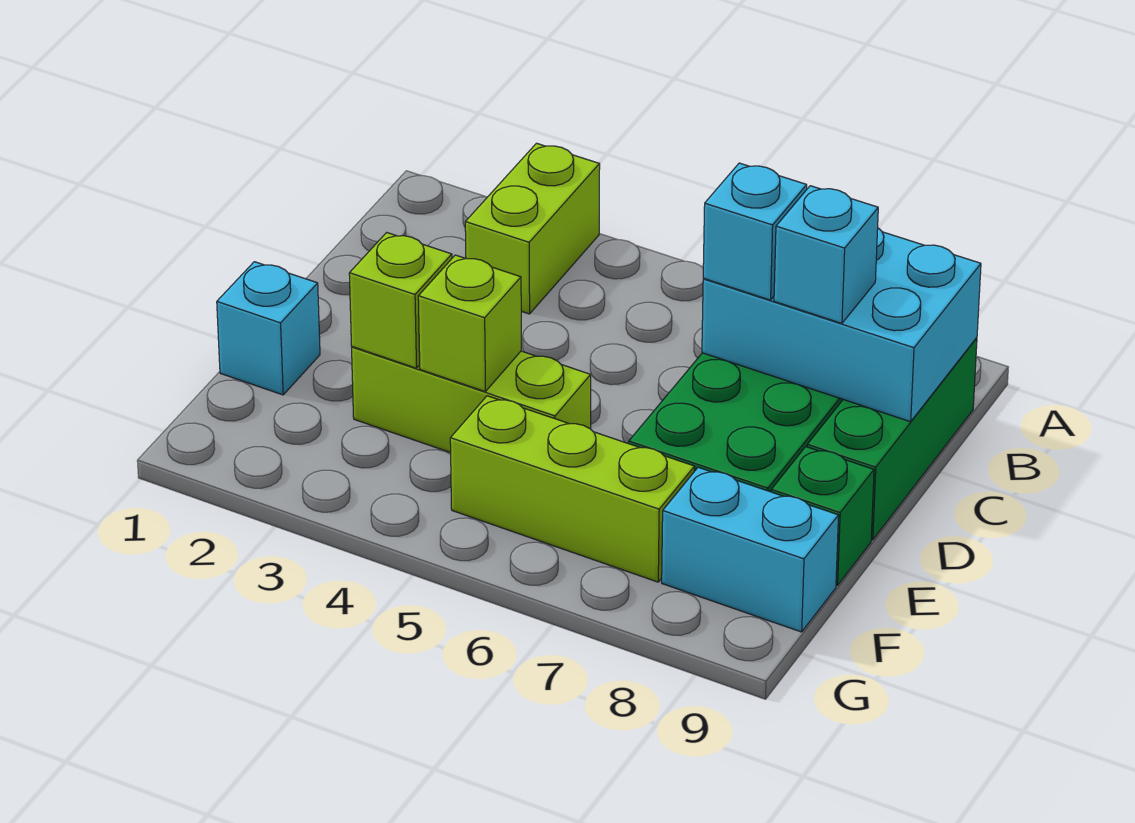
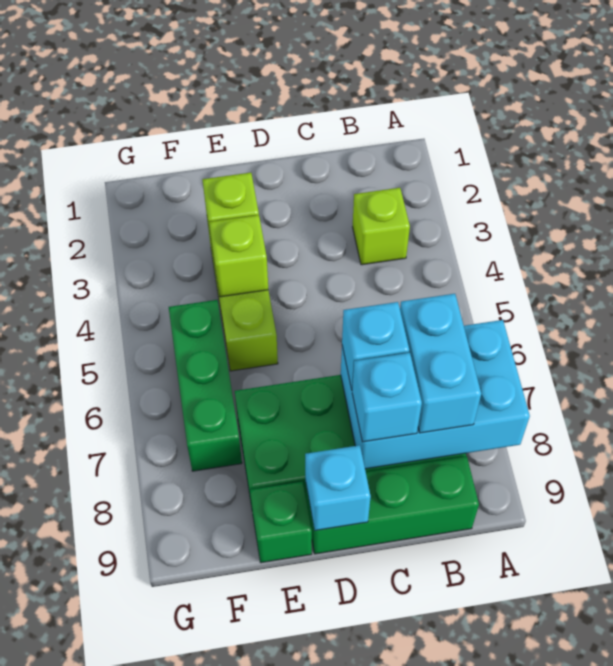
lime 1x2 brick [465,143,600,314] -> lime 1x1 brick [353,188,410,265]
cyan 2x3 brick [702,228,981,422] -> cyan 2x3 brick turned to [341,320,530,469]
cyan 1x1 brick [217,262,320,395] -> cyan 1x1 brick moved to [305,445,371,531]
lime 1x3 brick [450,396,695,582] -> green 1x3 brick [169,300,242,471]
cyan 1x2 brick [662,467,839,632] -> cyan 1x2 brick moved to [400,294,481,433]

